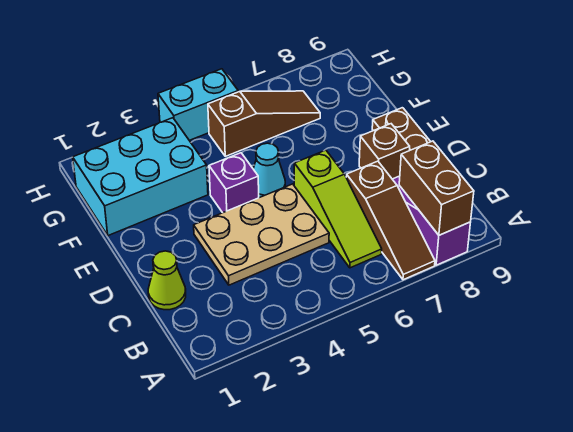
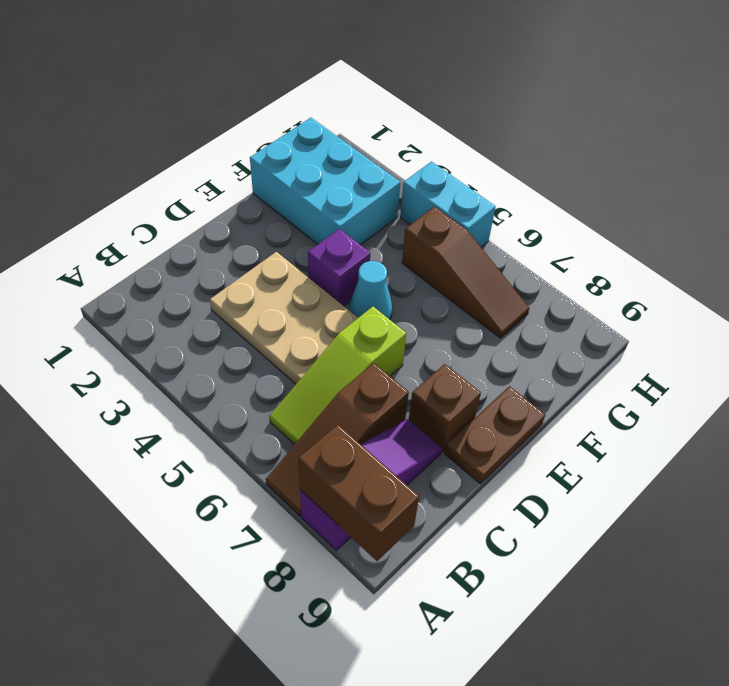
brown 1x2 brick [399,141,474,235] -> brown 1x2 brick turned to [299,425,419,561]
lime 1x1 cone [148,251,186,310] -> none

